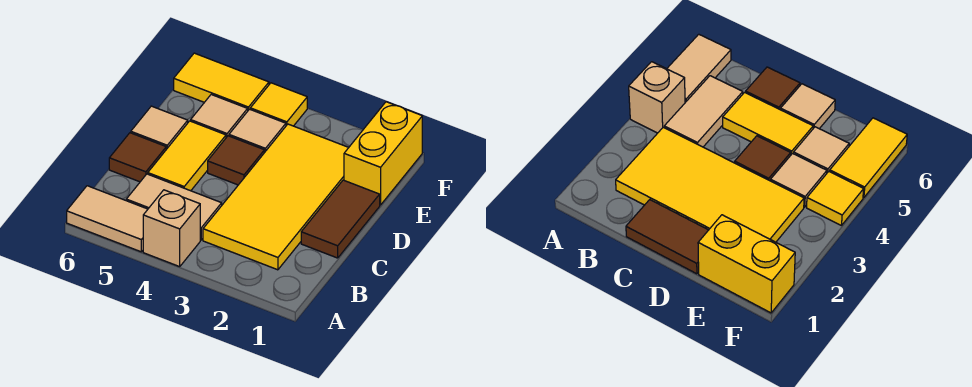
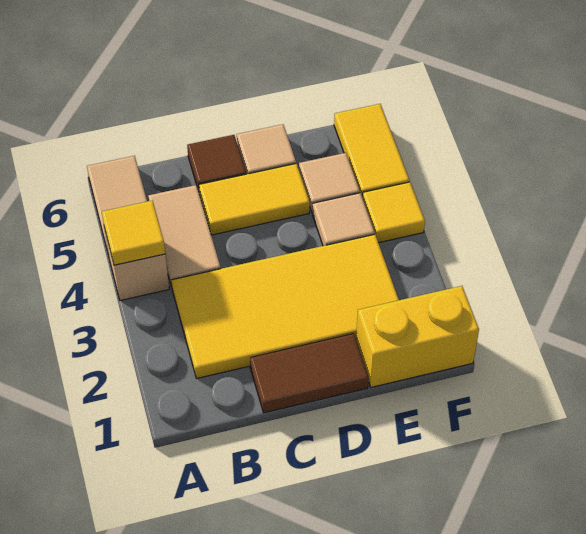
none -> yellow 1x1 tile [102,201,165,265]
brown 1x1 tile [208,136,264,185] -> none

